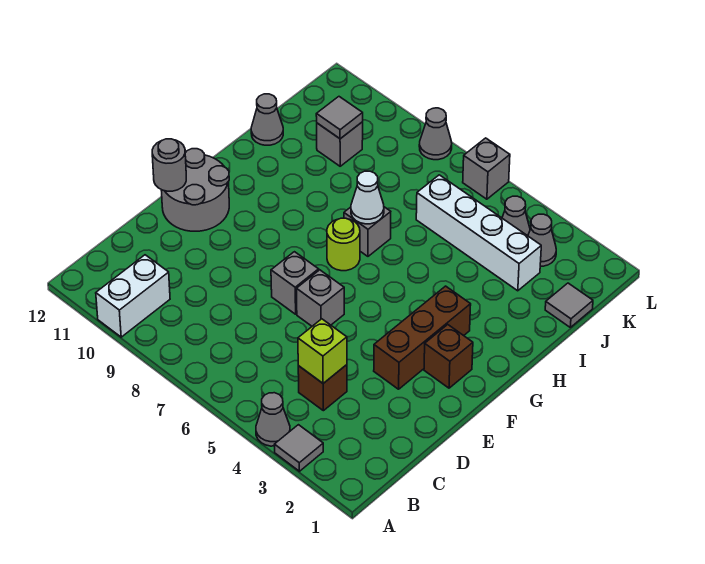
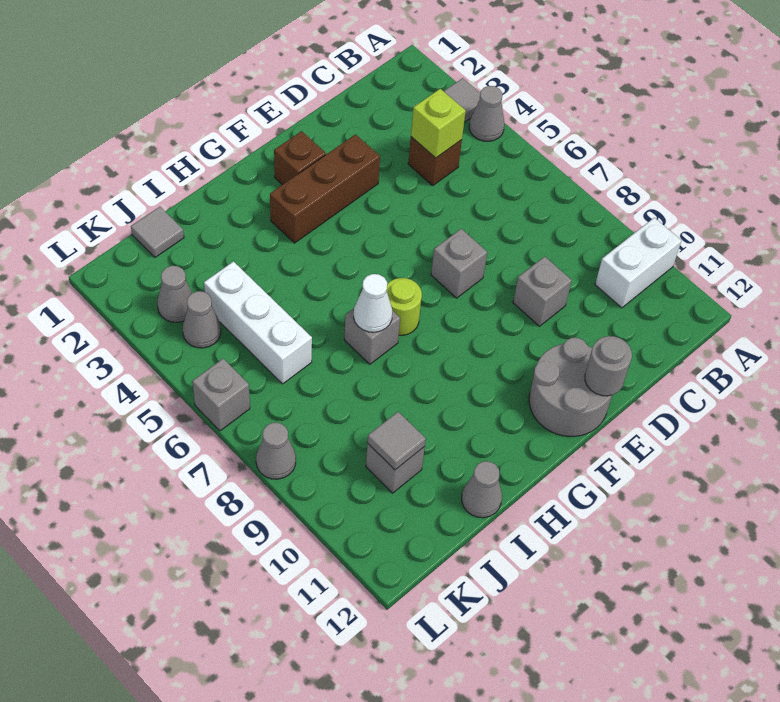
grey 1x1 brick [296,270,344,326] -> grey 1x1 brick moved to [513,256,572,326]
white 1x4 brick [416,175,541,291] -> white 1x3 brick [204,262,312,384]

